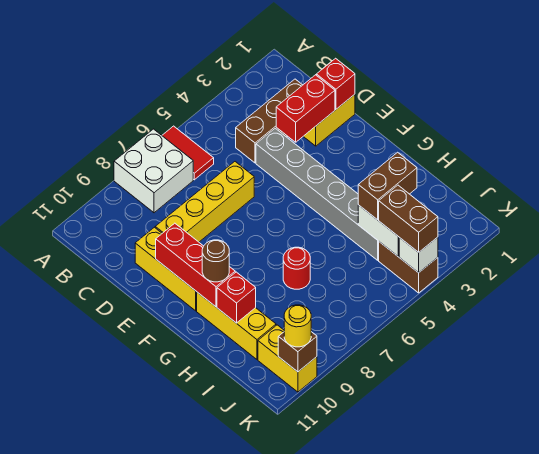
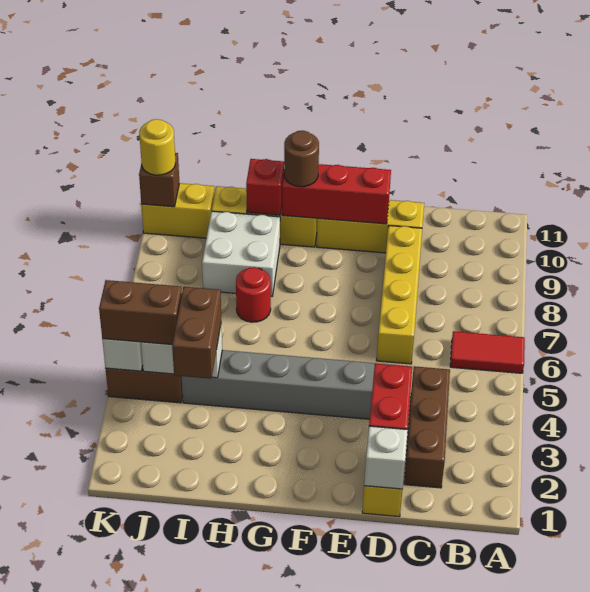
white 2x2 brick [114,129,193,213] -> white 2x2 brick moved to [202,211,280,296]
red 1x1 brick [316,58,355,109] -> white 1x1 brick [364,426,408,489]

